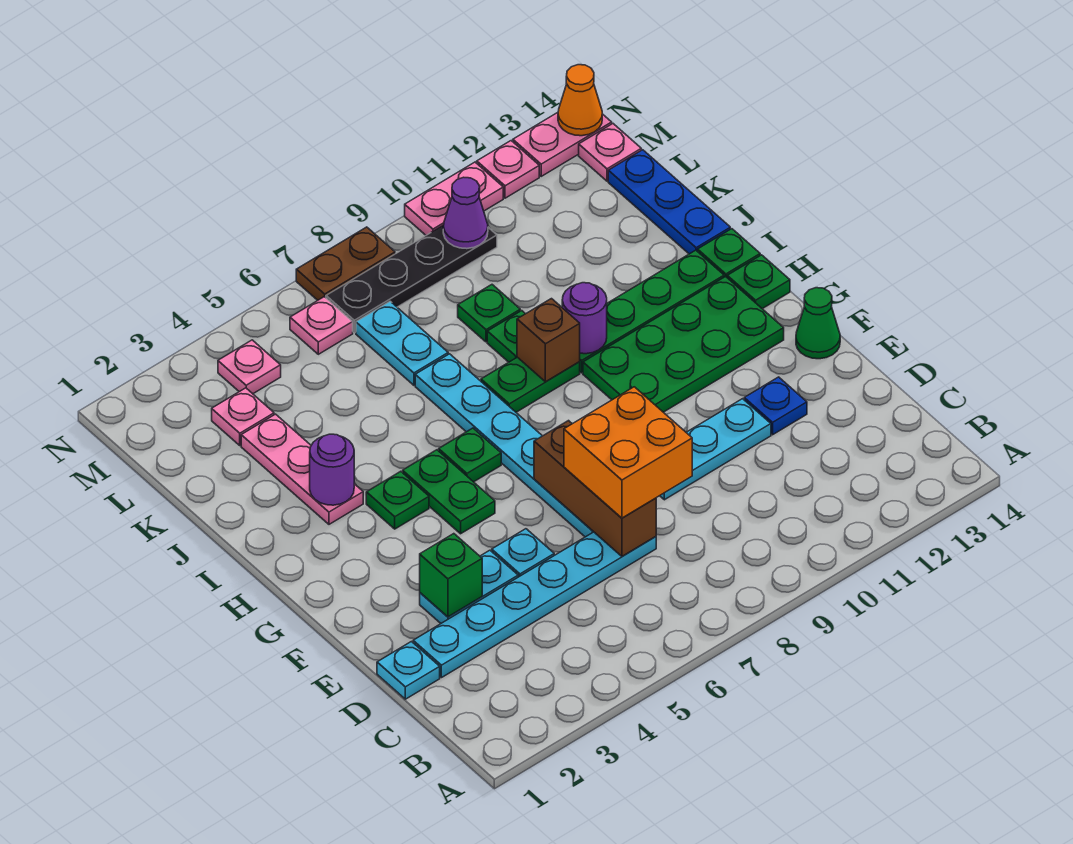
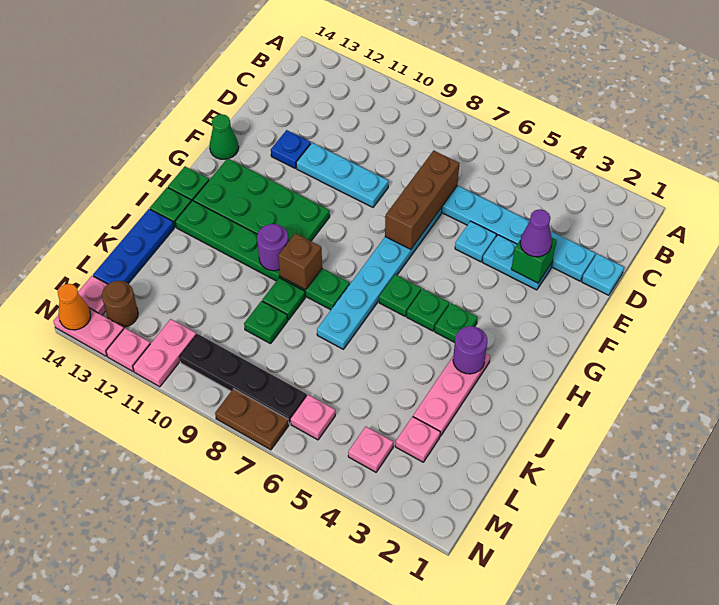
orange 2x2 brick [564,387,692,518] -> none
green 1x2 plate [403,450,495,534] -> green 1x1 plate [407,289,449,331]
cyan 1x2 plate [356,301,448,385] -> none
purple 1x1 cone [443,177,488,249] -> purple 1x1 cone moved to [520,209,552,257]
none -> brown 1x1 round brick [102,281,138,327]
pink 1x2 plate [405,162,503,235] -> pink 1x2 plate turned to [133,319,196,387]

